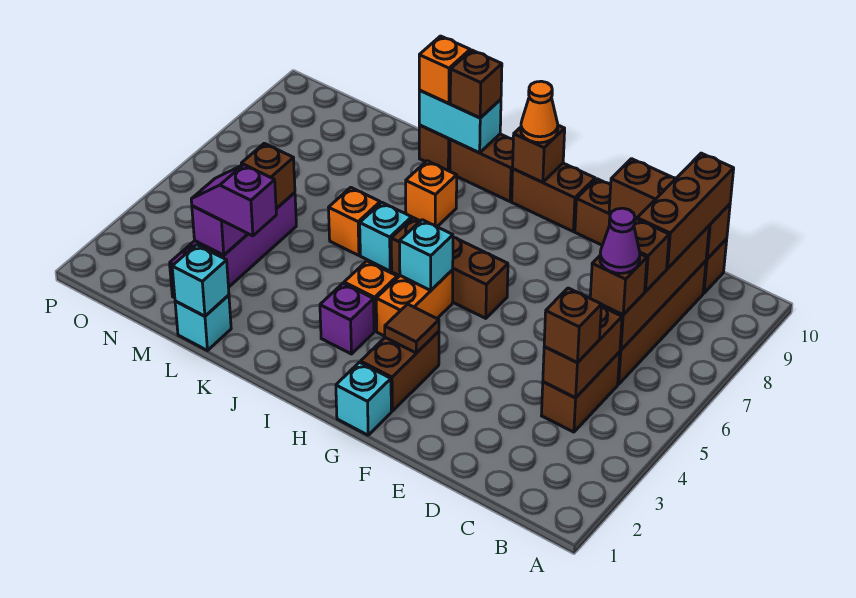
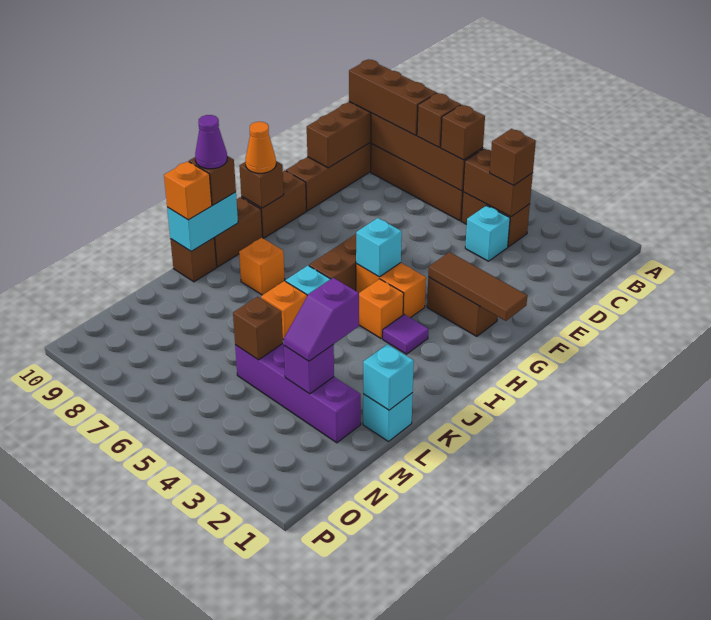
purple 1x1 cone [600,208,640,273] -> purple 1x1 cone moved to [195,115,227,169]
cyan 1x1 brick [336,362,391,435] -> cyan 1x1 brick moved to [465,206,510,261]
brown 1x1 tile [385,304,439,353] -> brown 1x3 tile [428,252,527,321]
purple 1x1 brick [320,283,374,354] -> purple 1x1 tile [383,314,428,354]

